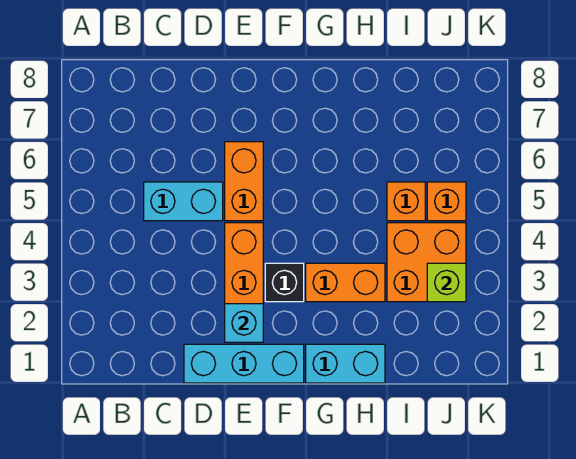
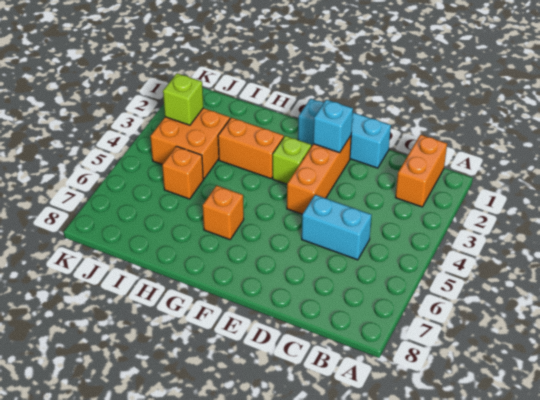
orange 1x2 brick [225,142,263,221] -> orange 1x2 brick moved to [395,135,447,207]
black 1x1 brick [265,263,304,302] -> lime 1x1 brick [273,136,311,184]
cyan 1x2 brick [306,344,385,383] -> none
orange 1x1 brick [427,182,466,221] -> orange 1x1 brick moved to [203,185,244,240]

